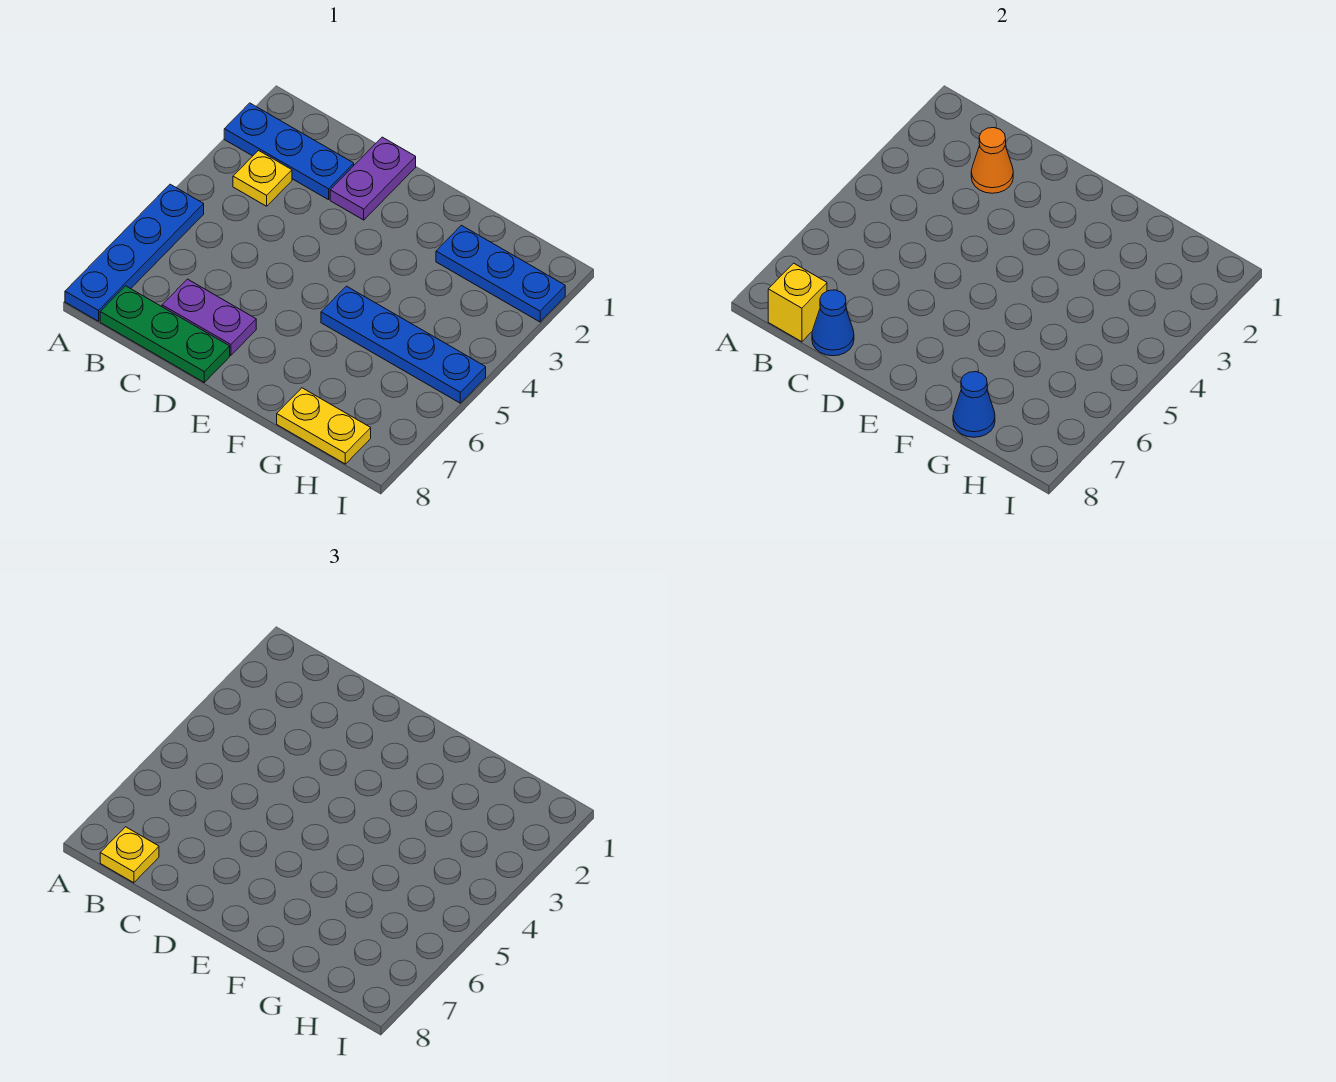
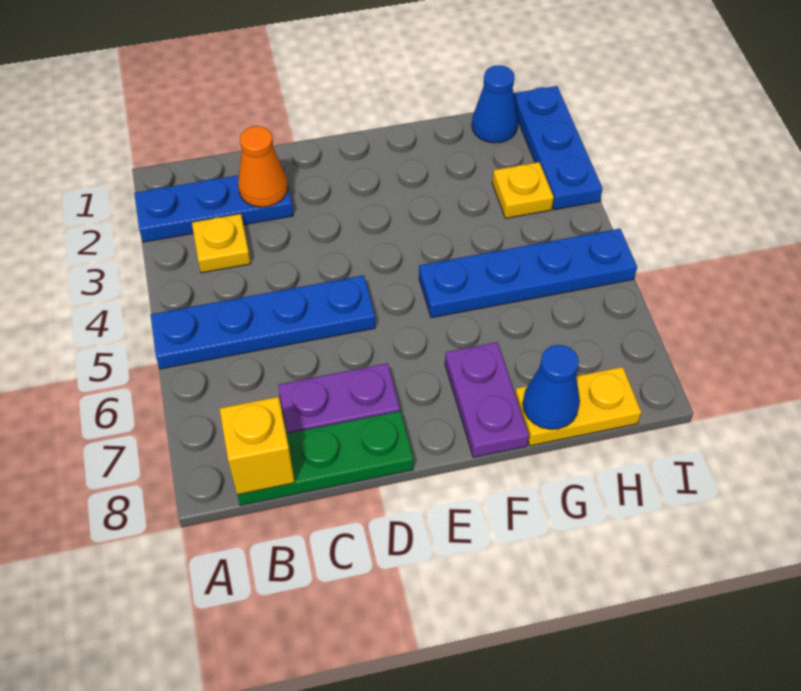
blue 1x4 plate [65,184,204,321] -> blue 1x4 plate turned to [150,275,375,369]
yellow 1x1 plate [100,827,159,883] -> yellow 1x1 plate moved to [492,162,554,218]
blue 1x1 cone [812,290,854,356] -> blue 1x1 cone moved to [472,65,518,143]
purple 1x2 plate [330,137,416,220] -> purple 1x2 plate moved to [445,342,529,457]
blue 1x3 plate [436,225,565,322] -> blue 1x3 plate turned to [514,86,603,210]

